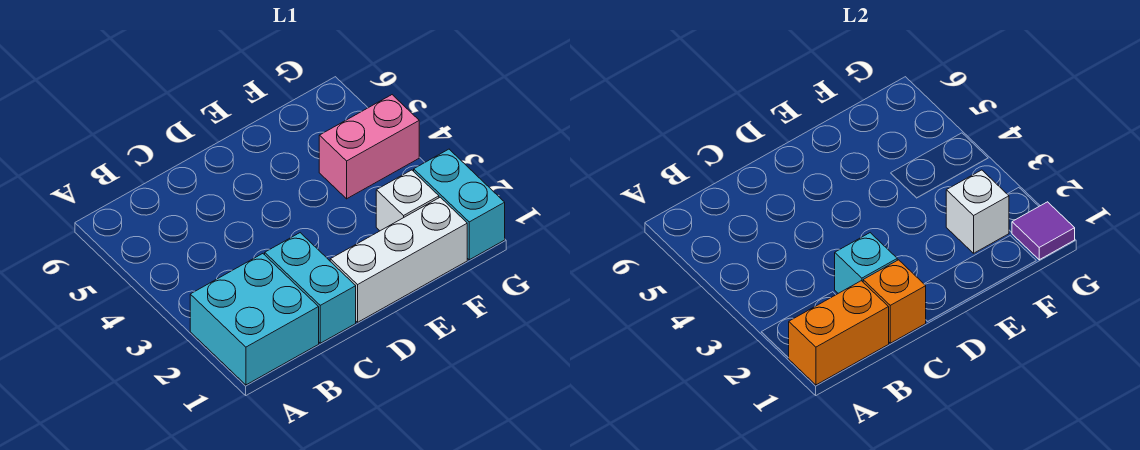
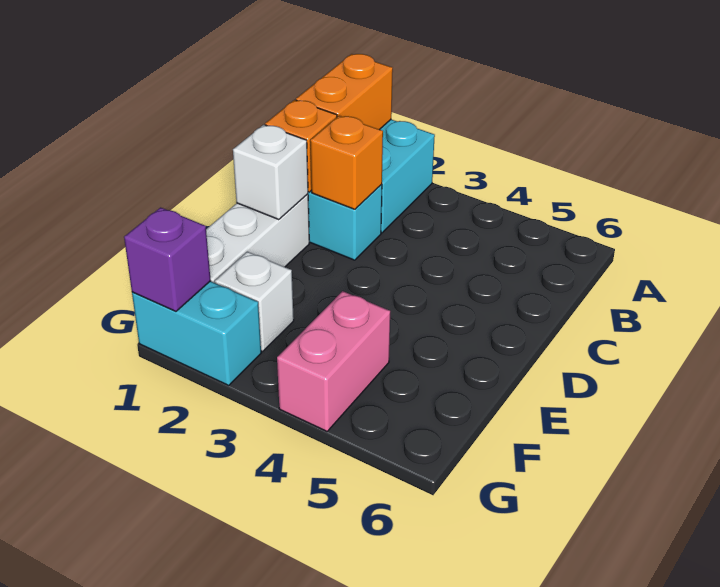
cyan 1x1 brick [835,233,897,293] -> orange 1x1 brick [310,116,383,209]
white 1x1 brick [946,170,1009,253] -> white 1x1 brick moved to [233,125,308,220]
purple 1x1 tile [1012,202,1075,260] -> purple 1x1 brick [124,207,211,311]

